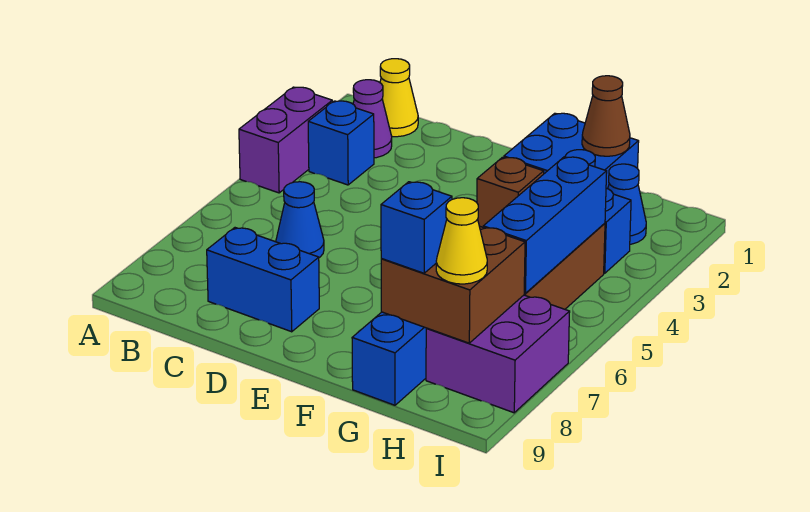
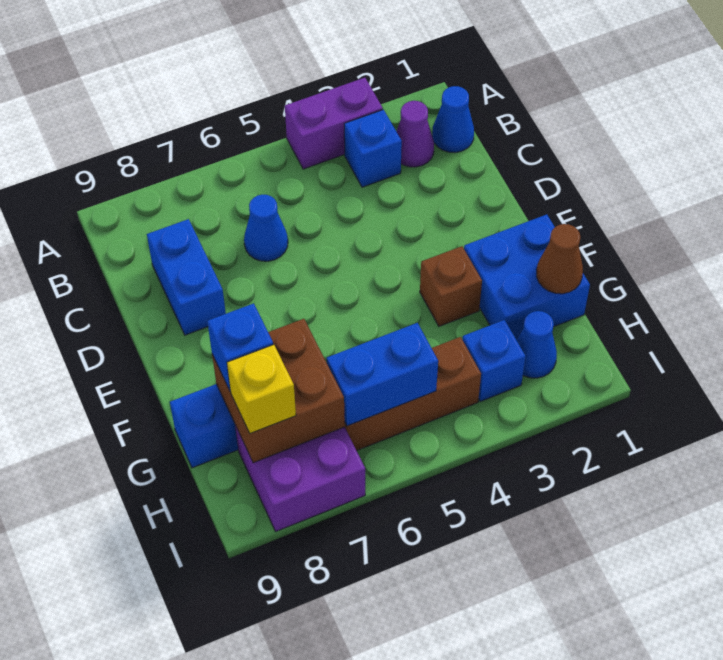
yellow 1x1 cone [380,59,418,137] -> blue 1x1 cone [432,86,474,153]
blue 1x3 brick [483,157,607,293] -> blue 1x2 brick [327,323,438,426]
yellow 1x1 cone [436,198,487,284] -> yellow 1x1 brick [227,344,296,434]

